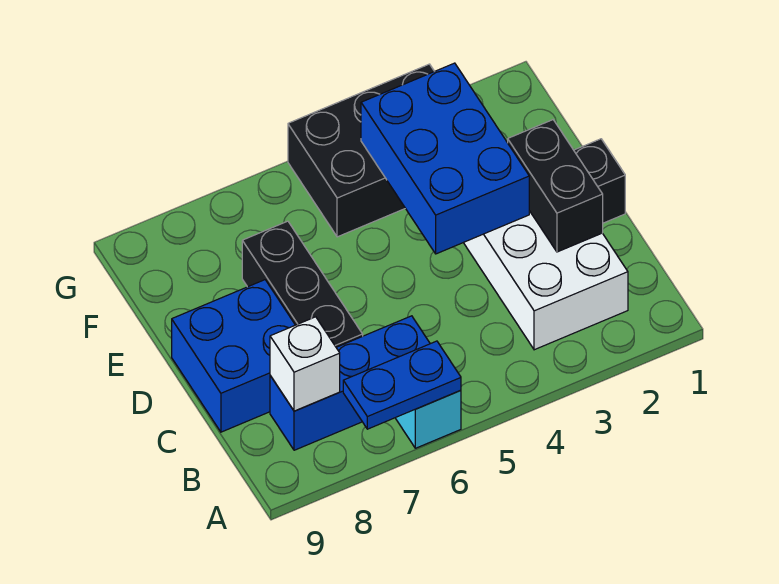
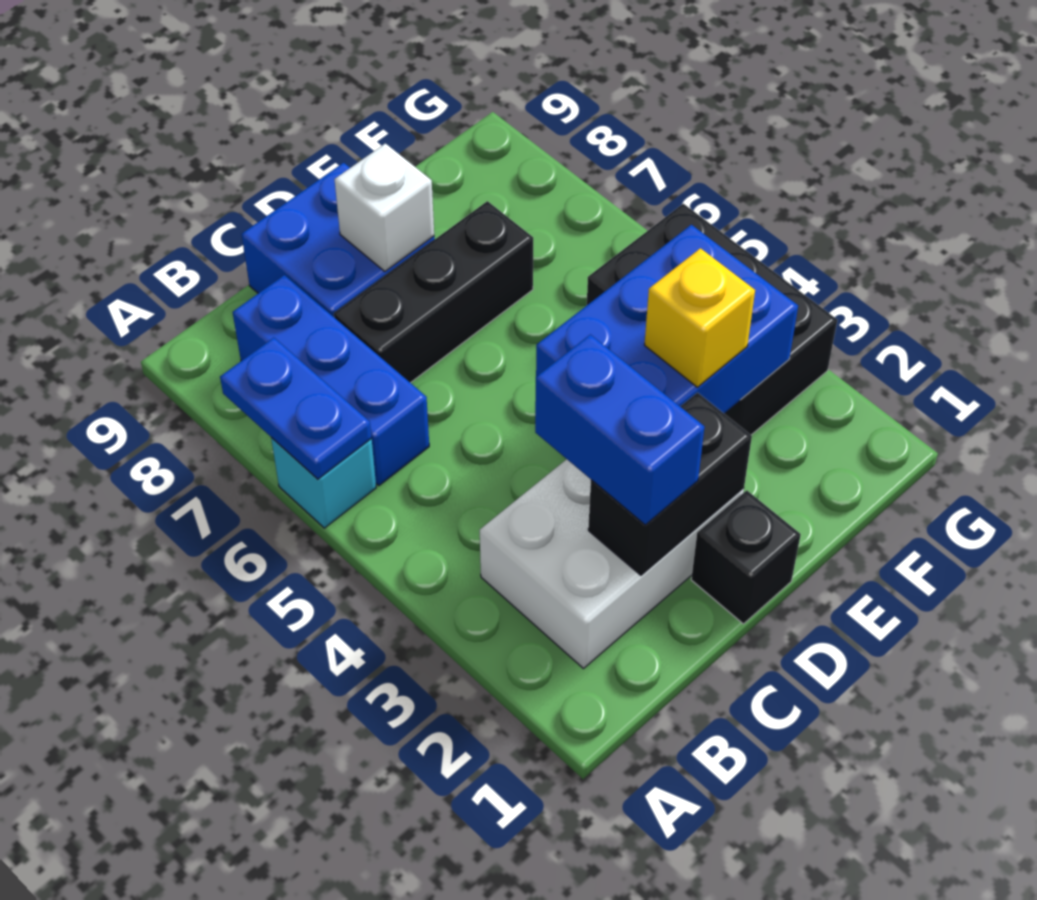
white 1x1 brick [270,317,340,411] -> white 1x1 brick moved to [334,144,434,272]
none -> blue 1x2 brick [535,335,704,525]
none -> yellow 1x1 brick [645,248,755,387]

